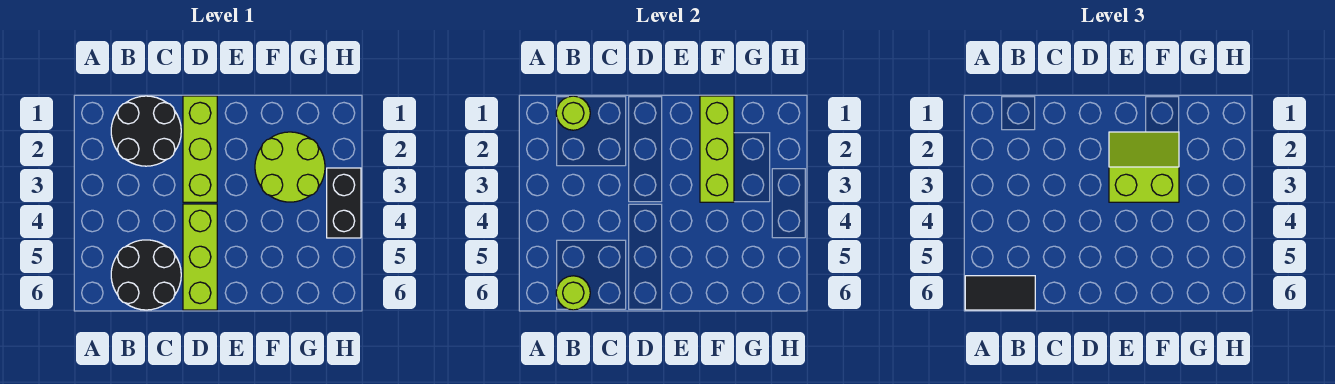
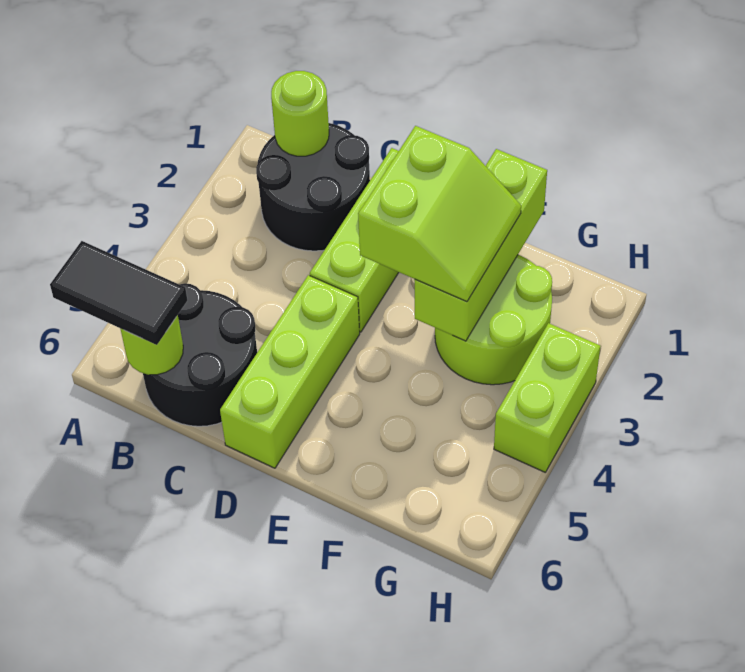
lime 2x2 slope [1109,132,1179,202] -> lime 2x2 slope turned to [358,126,521,302]
black 1x2 brick [327,168,361,238] -> lime 1x2 brick [494,323,600,472]

